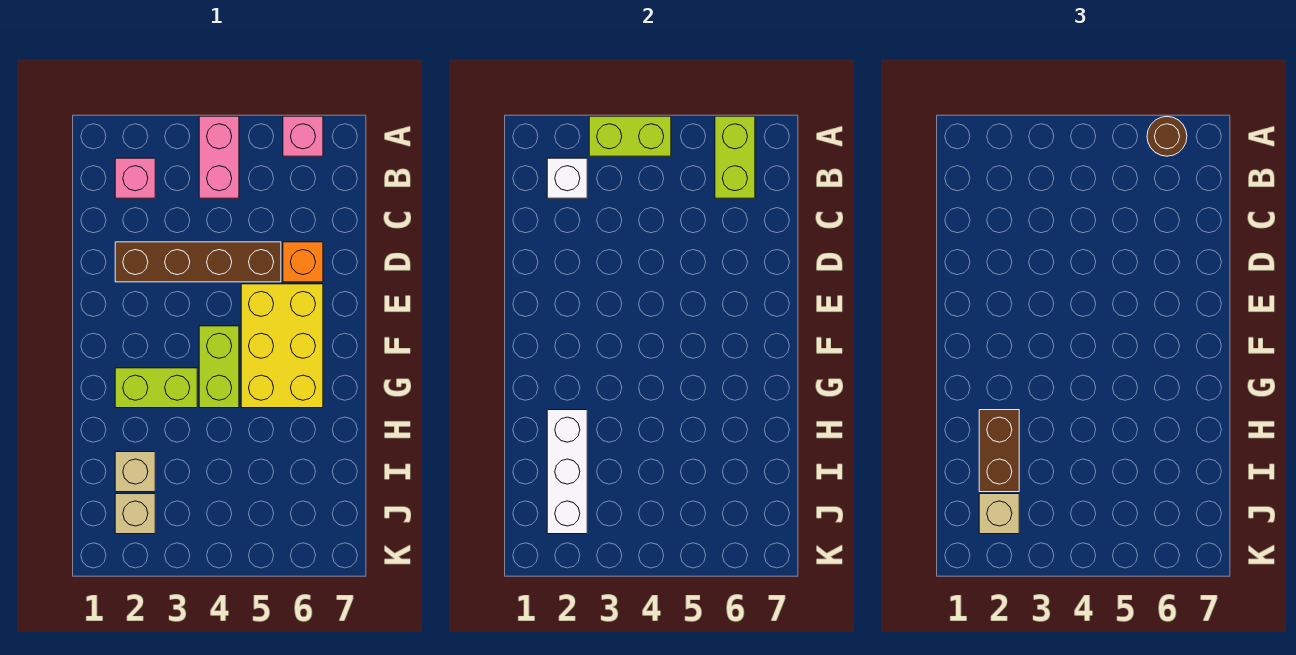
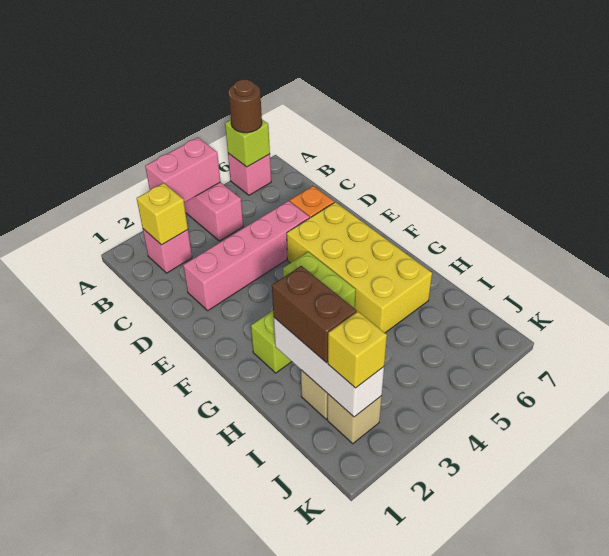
lime 1x2 brick [589,116,671,156] -> pink 1x2 brick [145,138,220,203]
lime 1x2 brick [715,116,755,198] -> lime 1x1 brick [225,120,270,167]
white 1x1 brick [547,158,587,198] -> yellow 1x1 brick [137,183,188,245]
brown 1x4 brick [115,242,281,282] -> pink 1x4 brick [183,201,310,311]
yellow 2x3 brick [241,284,323,408] -> yellow 2x4 brick [287,202,432,333]
tan 1x1 brick [979,494,1019,534] -> yellow 1x1 brick [328,312,387,388]

